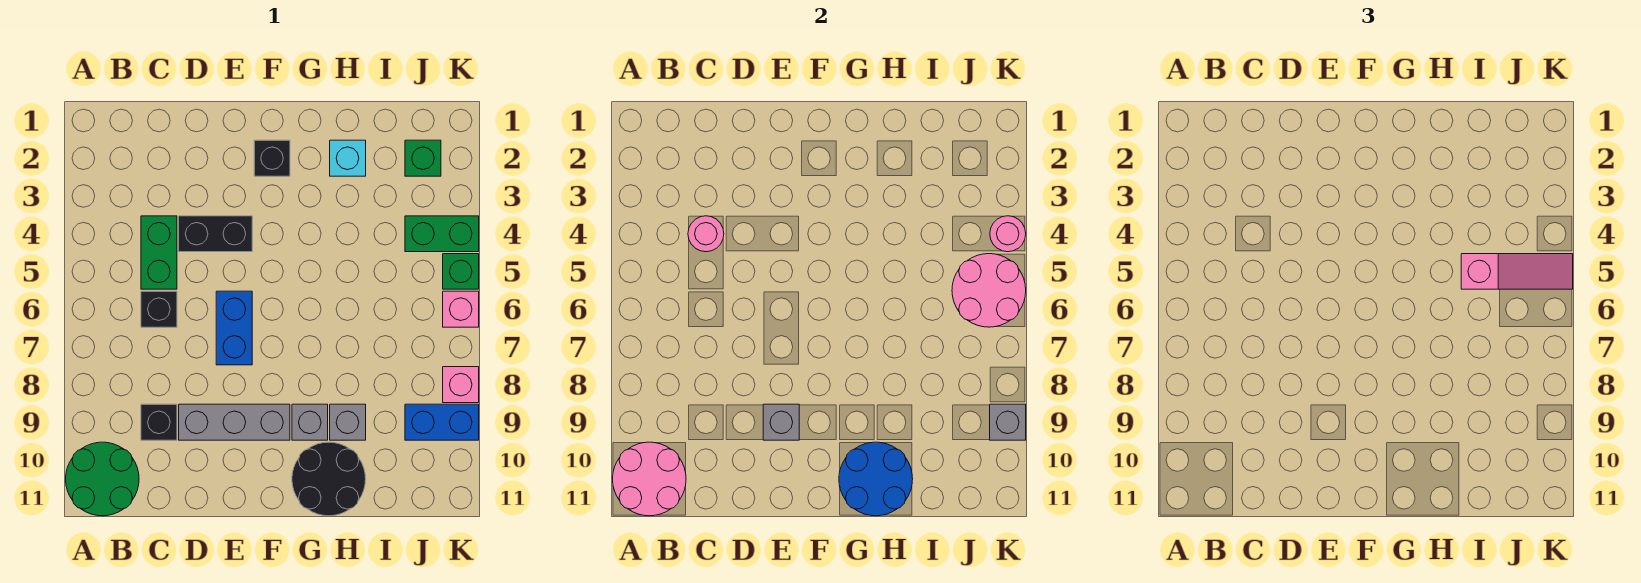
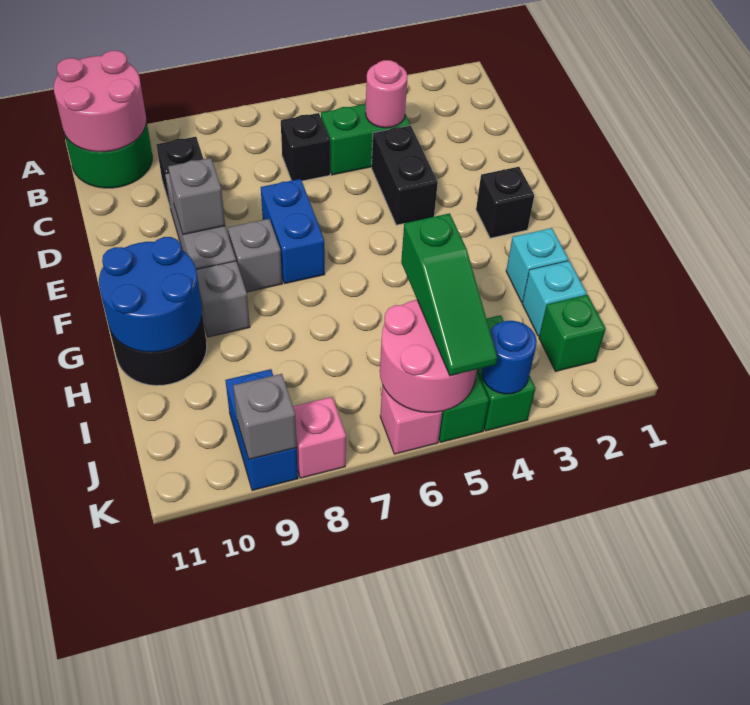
blue 1x2 brick [216,291,252,365] -> blue 1x2 brick turned to [261,179,325,284]
grey 1x1 brick [330,404,366,440] -> grey 1x1 brick moved to [228,219,282,292]
none -> cyan 1x1 brick [522,261,587,336]
pink 1x3 slope [1461,254,1573,289] -> green 1x3 slope [401,213,497,376]
pink 1x1 round brick [990,216,1026,252] -> blue 1x1 round brick [482,321,537,394]

